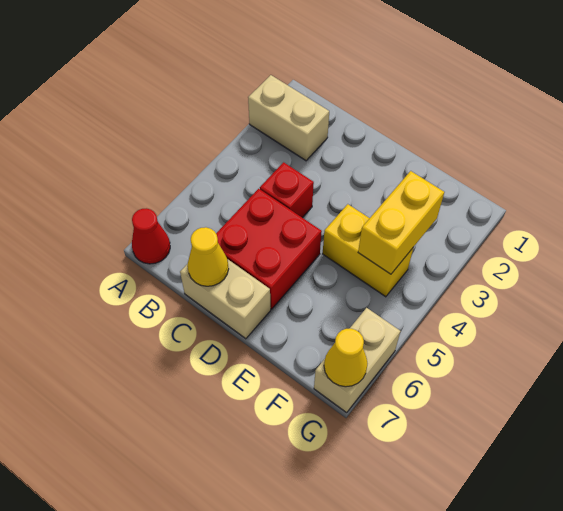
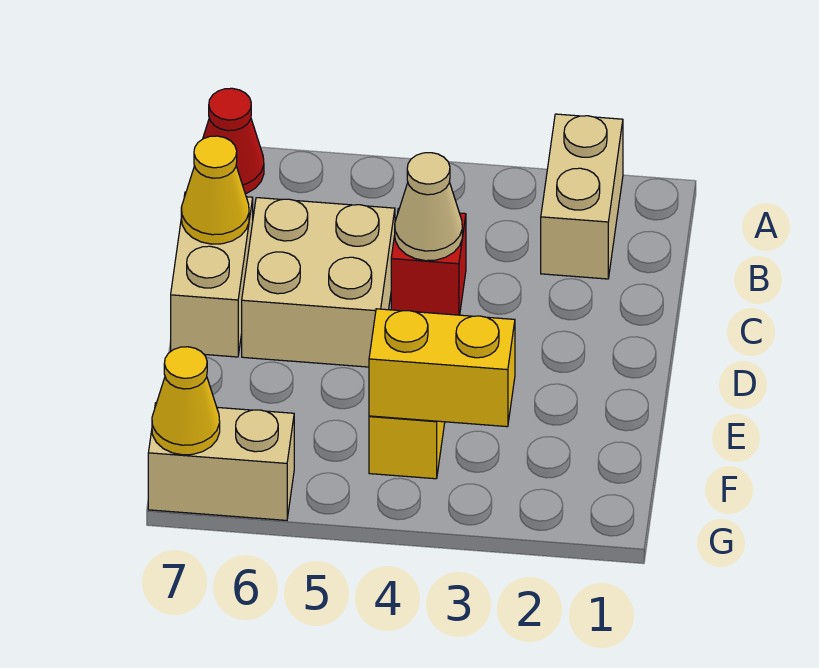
none -> tan 1x1 cone [395,153,462,261]
red 2x2 brick [216,189,322,309] -> tan 2x2 brick [242,198,395,367]

